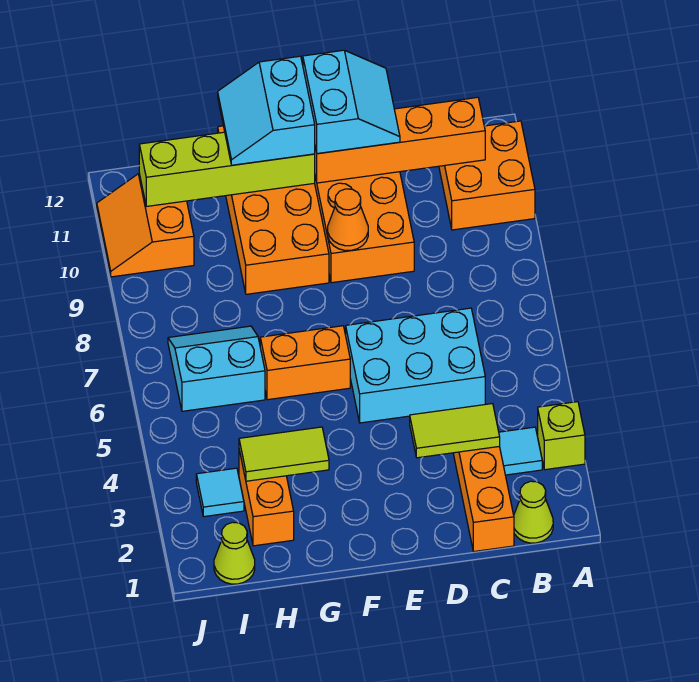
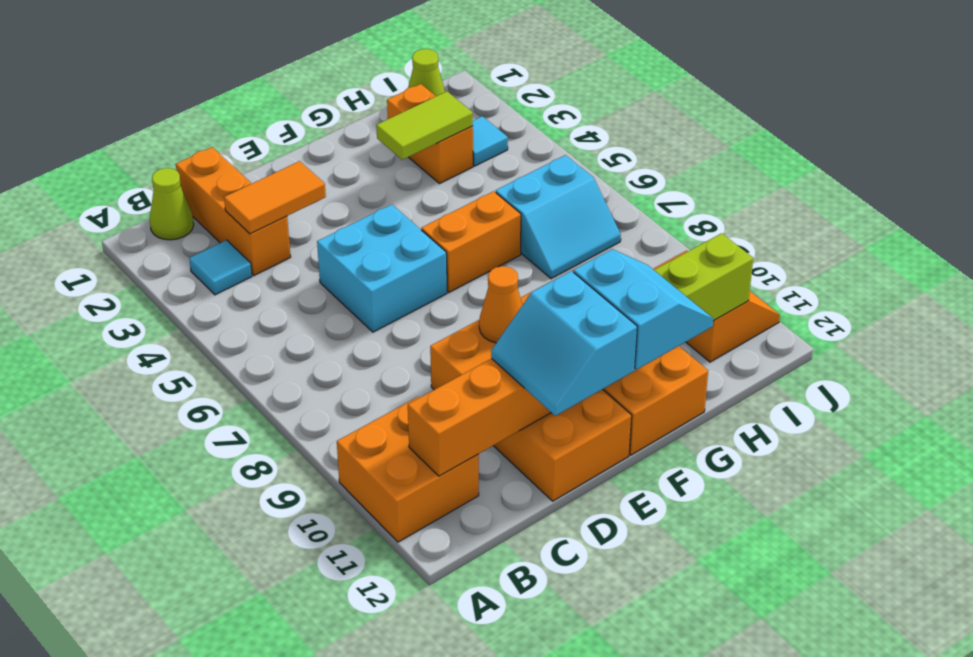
lime 1x1 brick [538,402,585,470] -> none
lime 1x2 tile [410,404,500,458] -> orange 1x2 tile [224,161,326,234]
cyan 2x3 brick [346,308,485,423] -> cyan 2x2 brick [317,204,447,332]

